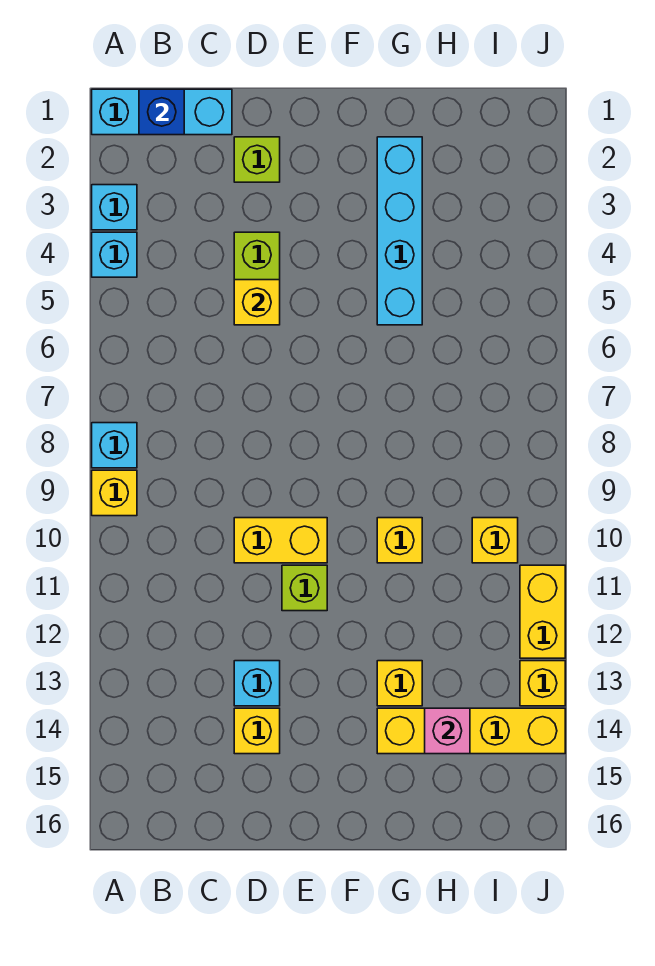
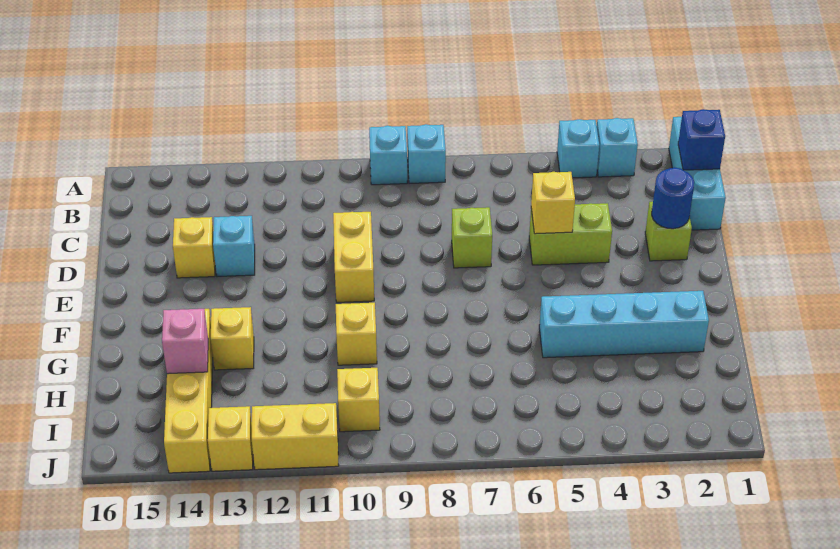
yellow 1x1 brick [92,470,137,516] -> cyan 1x1 brick [369,126,407,185]
none -> blue 1x1 round brick [652,167,694,229]
lime 1x1 brick [282,565,327,611] -> lime 1x1 brick moved to [452,207,492,268]

